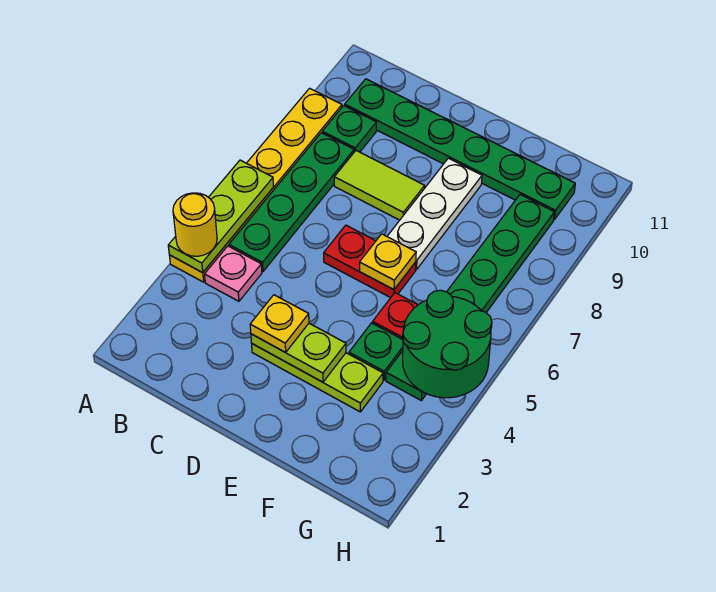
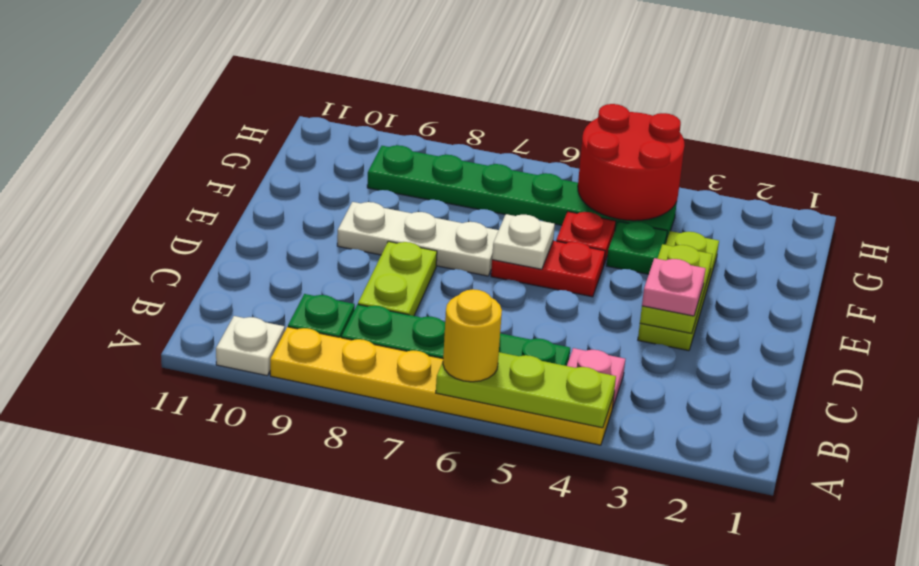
yellow 1x1 round brick [173,193,217,256] -> yellow 1x1 round brick moved to [443,289,502,382]
none -> white 1x1 plate [216,316,285,376]
green 1x6 plate [345,79,575,220] -> none
lime 1x2 tile [334,151,425,220] -> lime 1x2 plate [358,241,437,316]
yellow 1x1 plate [250,295,309,352] -> pink 1x1 plate [642,258,706,316]
red 1x2 plate [324,225,416,298] -> red 1x2 plate turned to [491,241,605,297]
yellow 1x1 plate [360,234,416,290] -> white 1x1 plate [492,214,555,269]
green 2x2 round brick [403,290,492,398] -> red 2x2 round brick [578,104,684,221]

